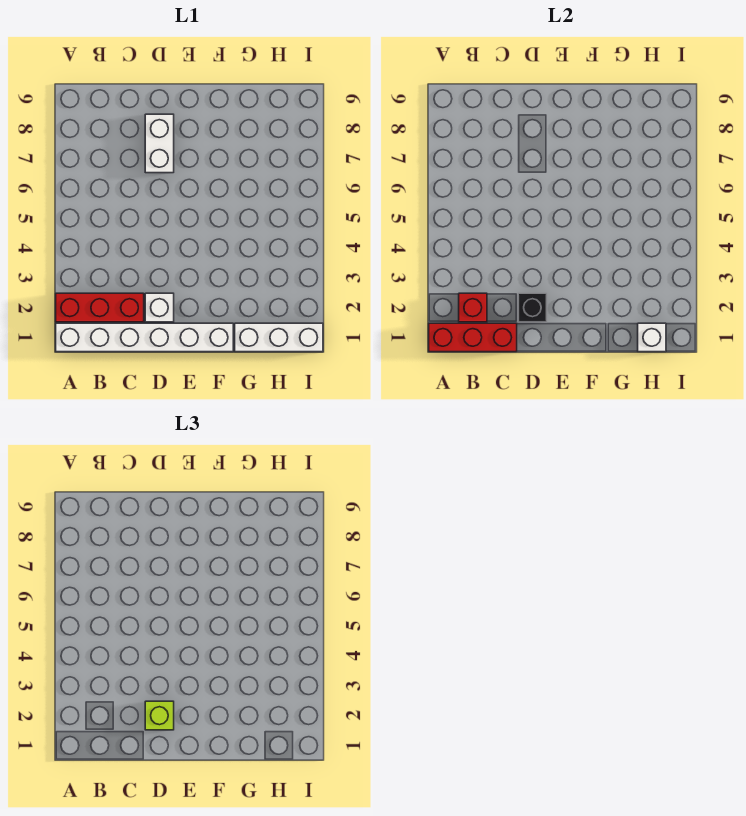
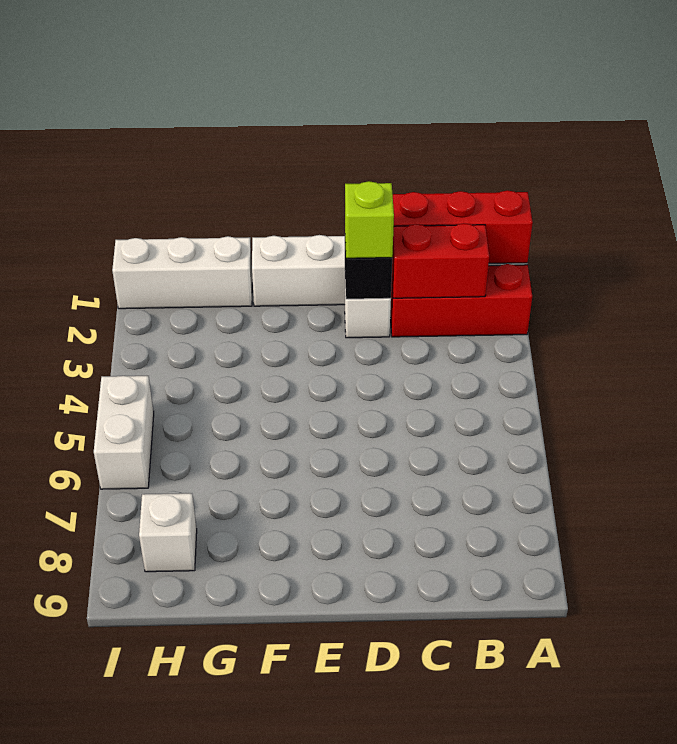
red 1x1 brick [459,293,487,322] -> red 1x2 brick [392,223,489,298]
white 1x2 brick [145,114,174,173] -> white 1x2 brick moved to [94,376,154,489]
white 1x1 brick [638,323,666,352] -> white 1x1 brick moved to [139,493,197,572]

